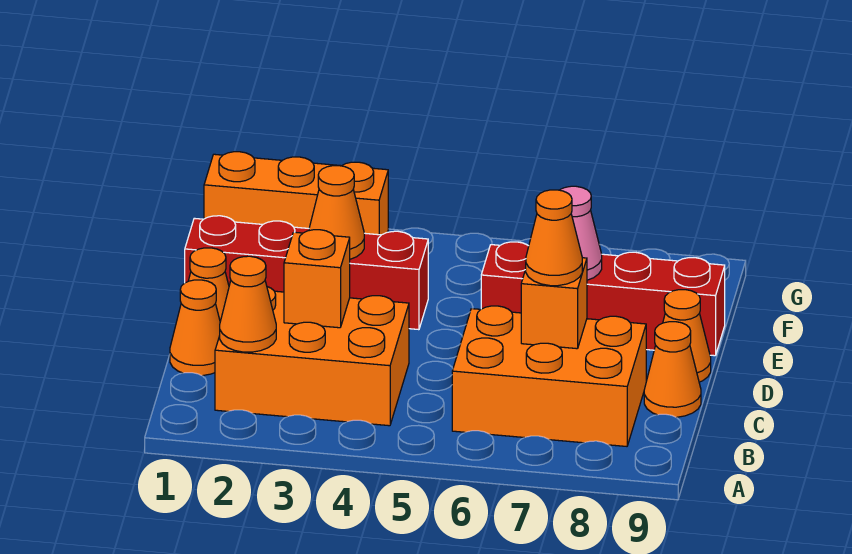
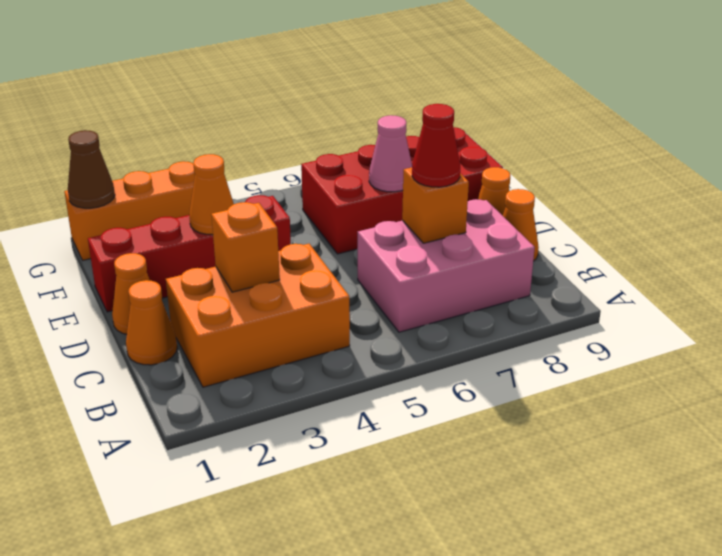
orange 1x1 cone [220,256,276,352] -> none
orange 2x3 brick [452,306,646,446] -> pink 2x3 brick [358,199,535,332]
orange 1x1 cone [526,190,582,286] -> red 1x1 cone [412,104,460,187]
red 1x4 brick [481,242,725,356] -> red 2x4 brick [301,127,503,254]
none -> brown 1x1 cone [68,130,115,208]

